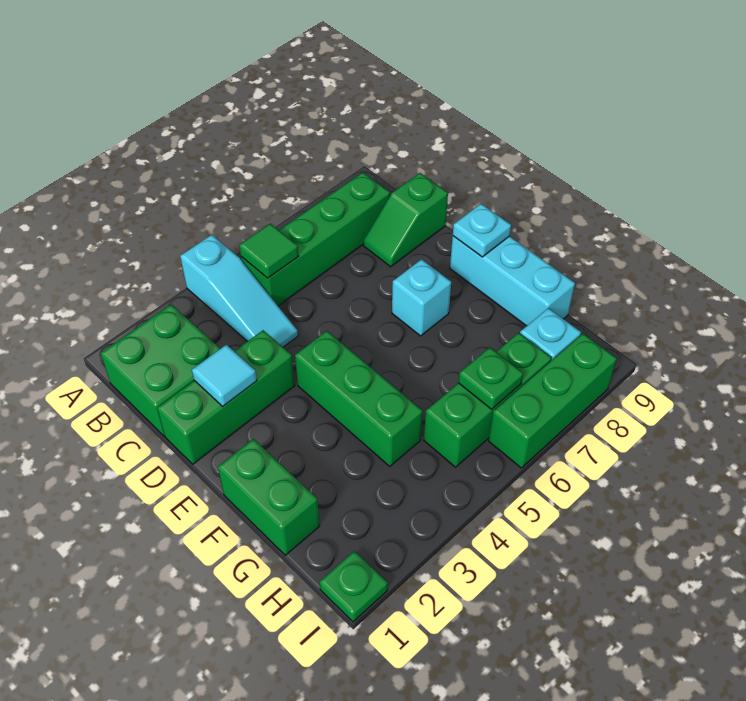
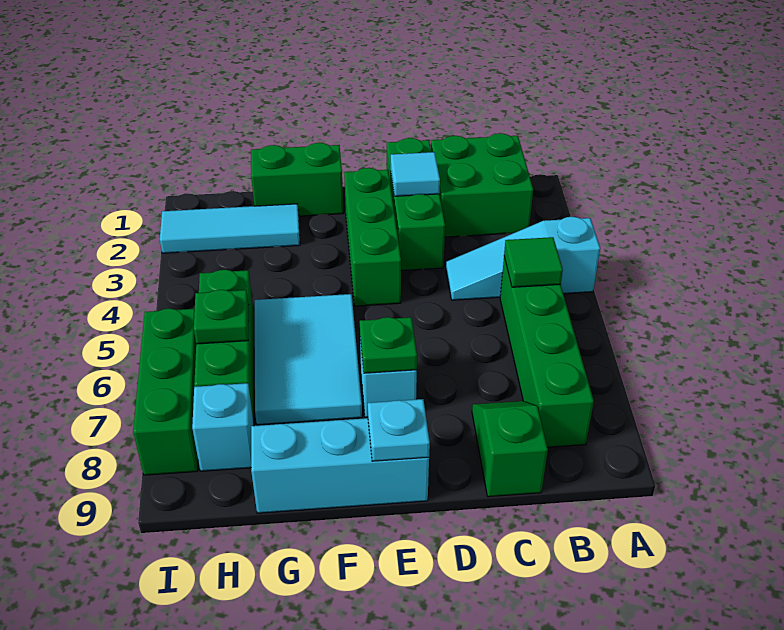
green 1x3 brick [295,331,423,466] -> green 1x3 brick turned to [344,168,401,306]
none -> cyan 2x3 tile [255,294,362,425]
none -> cyan 1x3 tile [160,204,300,253]
green 1x1 plate [319,551,388,622] -> green 1x1 plate moved to [360,317,417,373]

